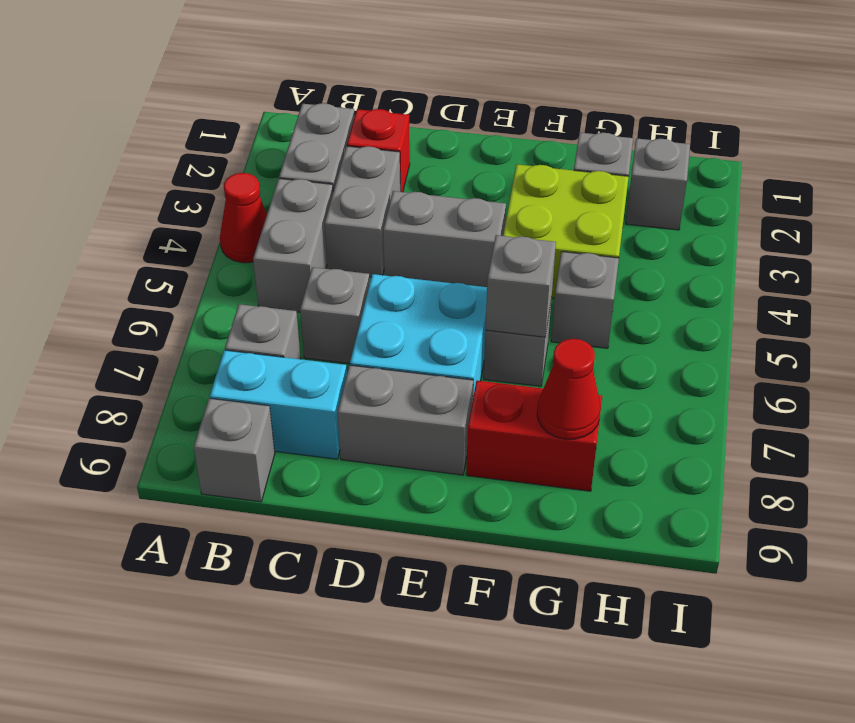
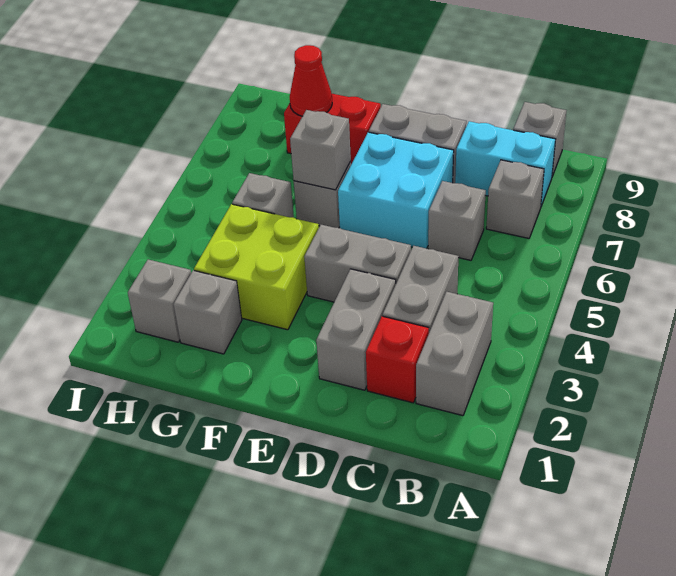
red 1x1 cone [220,173,267,263] -> none
grey 1x2 brick [253,179,333,312] -> grey 1x2 brick moved to [316,269,396,390]

